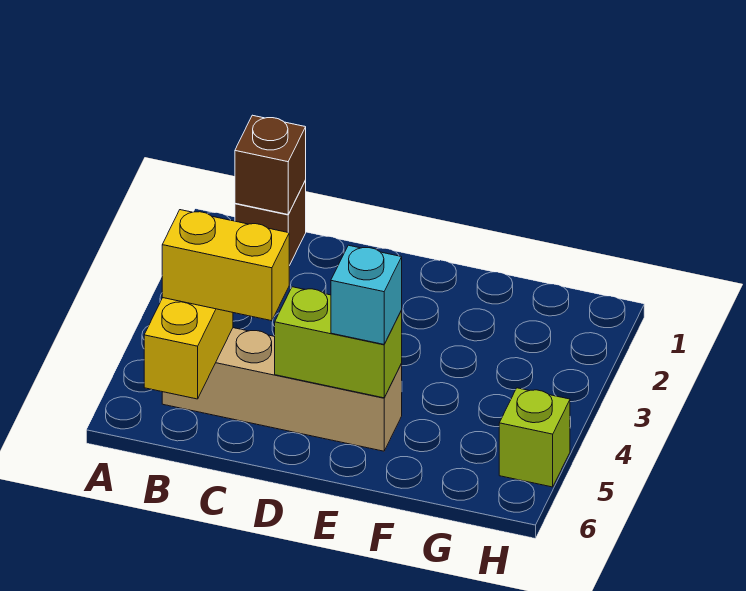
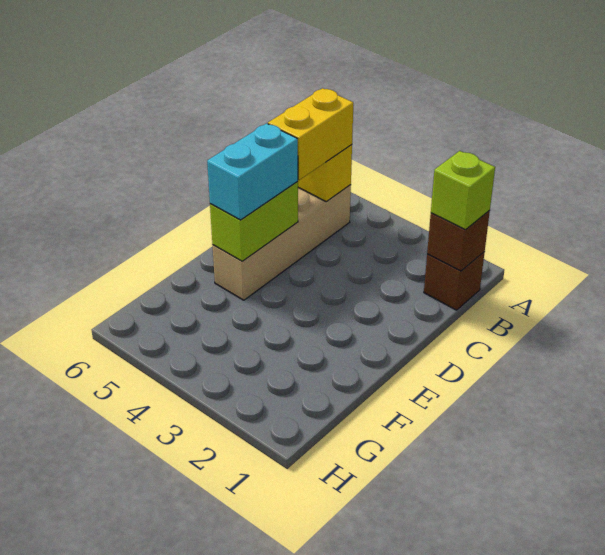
cyan 1x1 brick [331,245,402,344] -> cyan 1x2 brick [207,123,298,220]
lime 1x1 brick [499,388,570,487] -> lime 1x1 brick moved to [431,151,495,230]

